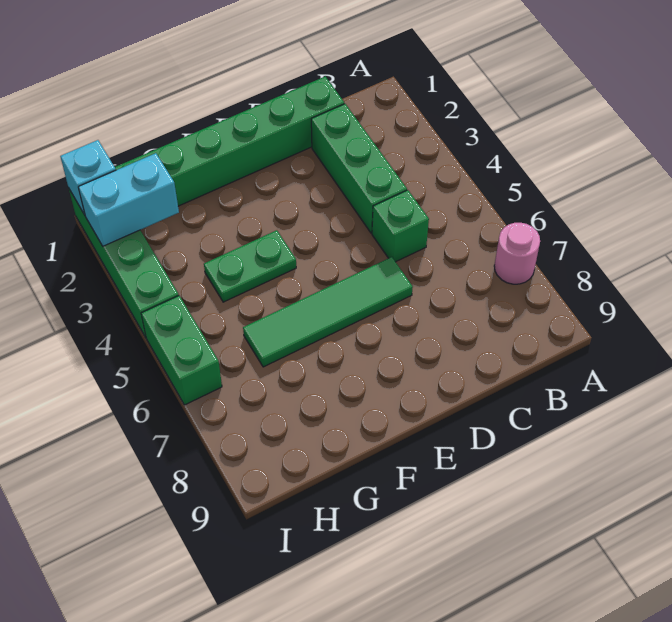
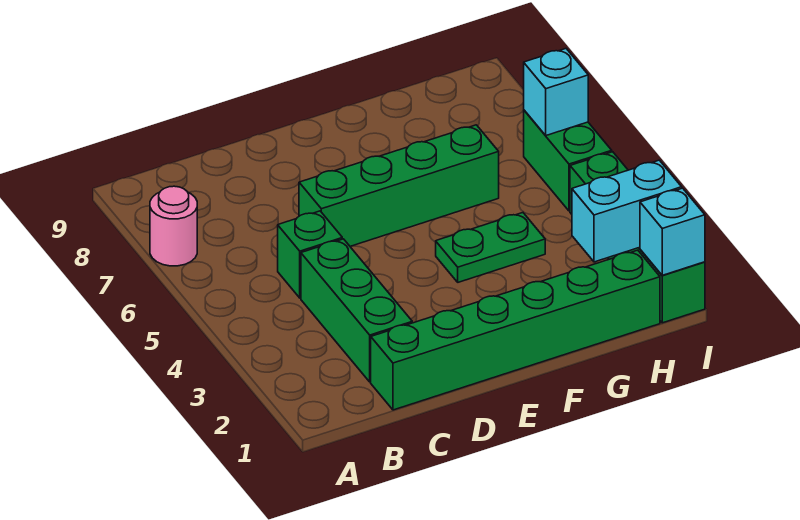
green 1x4 tile [243,257,413,367] -> green 1x4 brick [299,125,499,246]
none -> cyan 1x1 brick [524,49,588,135]

